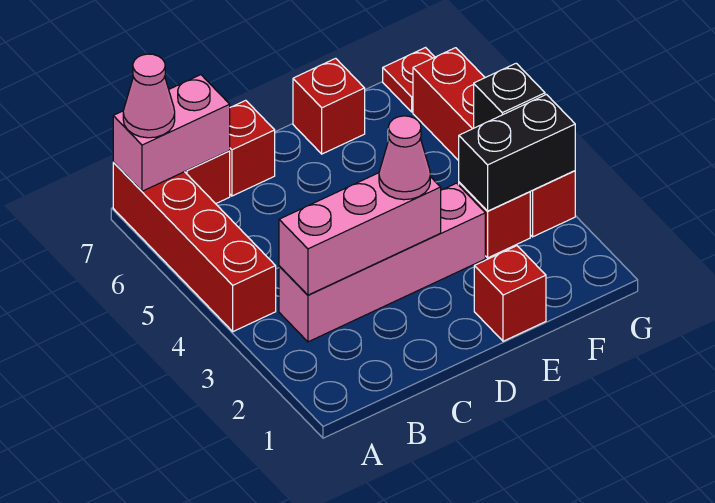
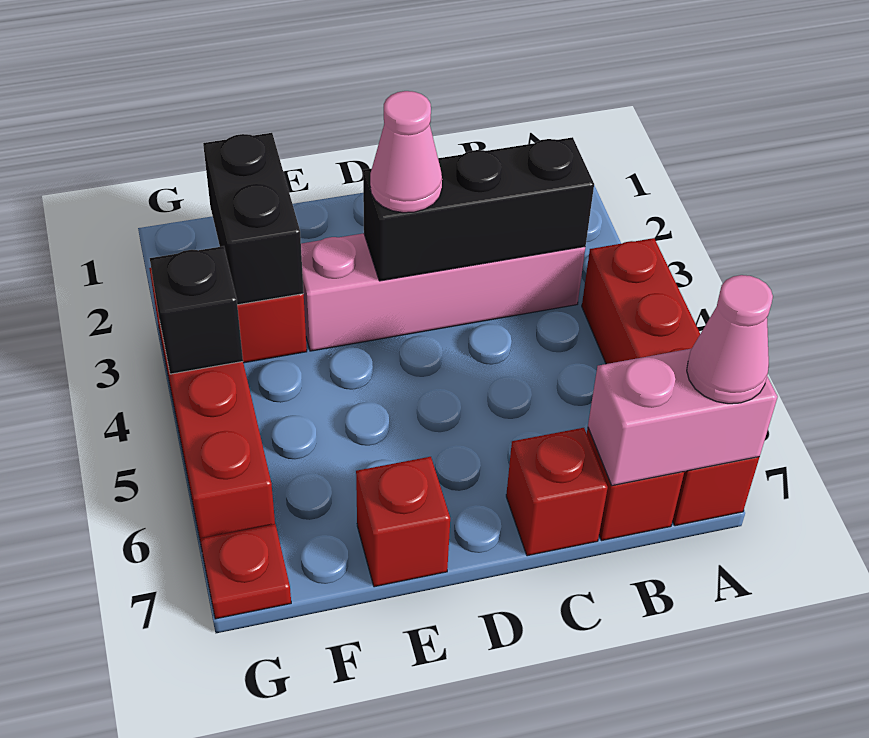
pink 1x3 brick [279,173,441,295] -> black 1x3 brick [363,137,594,281]
red 1x1 brick [474,246,546,341] -> none
black 1x2 brick [459,95,575,211] -> black 1x2 brick turned to [203,133,304,305]

